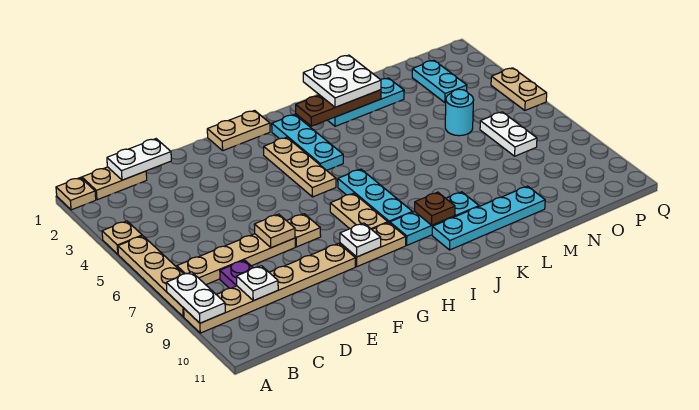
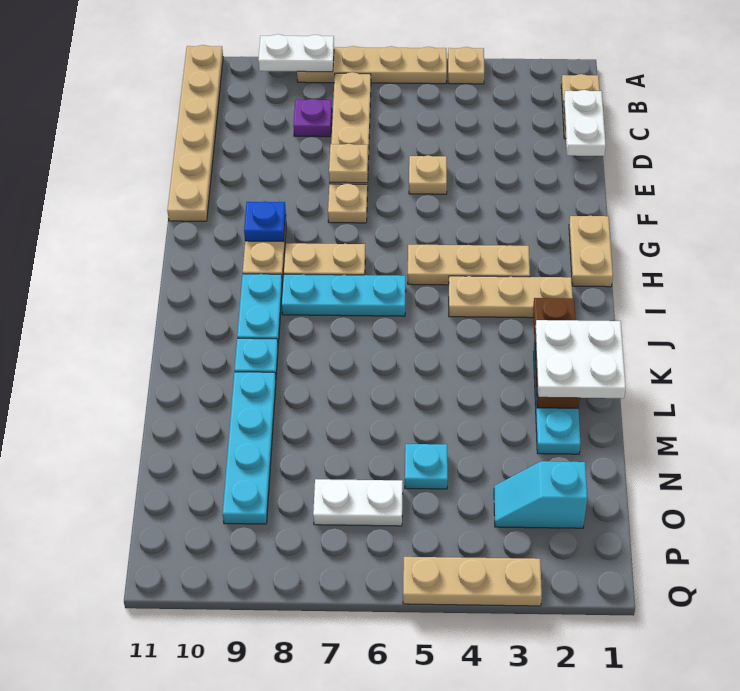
tan 1x1 plate [56,178,96,210] -> tan 1x1 plate moved to [409,155,447,194]
tan 1x6 plate [184,243,355,333] -> tan 1x6 plate moved to [167,45,223,221]
white 1x1 plate [237,266,278,301] -> none
white 1x1 plate [340,223,381,257] -> blue 1x1 plate [244,201,286,242]
cyan 1x3 plate [272,115,343,170] -> tan 1x3 plate [449,276,573,318]
brown 1x1 plate [414,192,455,225] -> none
cyan 1x4 plate [432,186,545,250] -> cyan 1x4 plate moved to [223,372,276,524]
cyan 1x1 round brick [445,89,474,136] -> cyan 1x1 plate [405,444,448,489]
cyan 1x2 plate [412,60,467,103] -> cyan 1x2 slope [494,461,587,528]
tan 1x2 plate [491,68,547,110] -> tan 1x3 plate [403,557,542,606]

